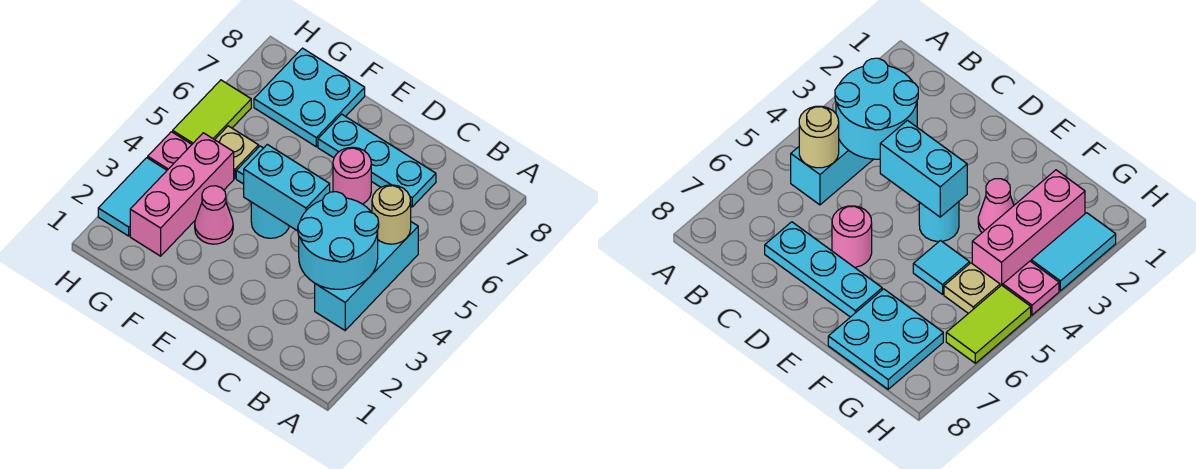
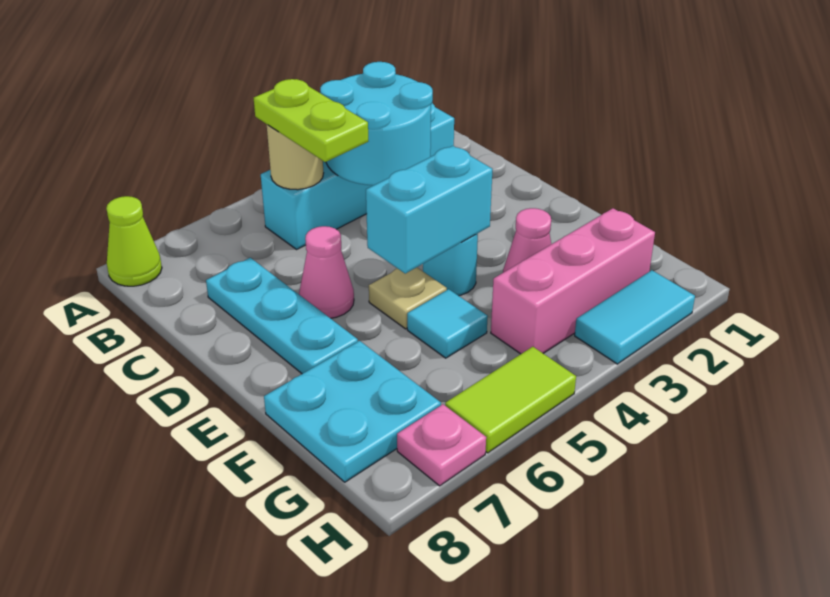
none -> lime 1x1 cone [106,196,162,286]
cyan 1x3 brick [315,222,418,330] -> cyan 1x4 brick [261,103,454,249]
none -> lime 1x2 plate [254,79,368,162]
cyan 1x2 brick [244,144,330,231] -> cyan 1x2 brick turned to [366,146,492,273]
pink 1x1 round brick [333,147,371,204] -> pink 1x1 cone [299,226,354,318]
tan 1x1 plate [215,126,259,178] -> tan 1x1 plate moved to [369,268,447,329]
pink 1x1 plate [148,132,192,170] -> pink 1x1 plate moved to [397,404,486,486]

